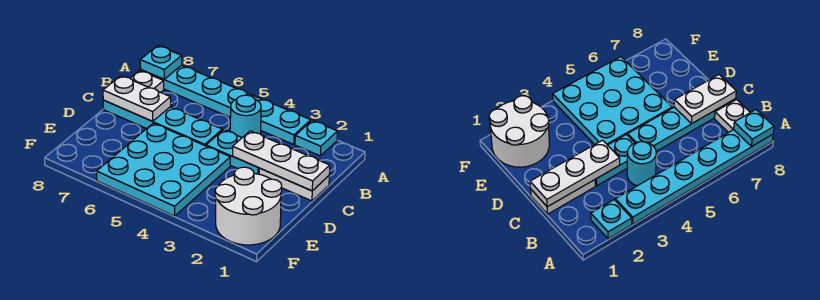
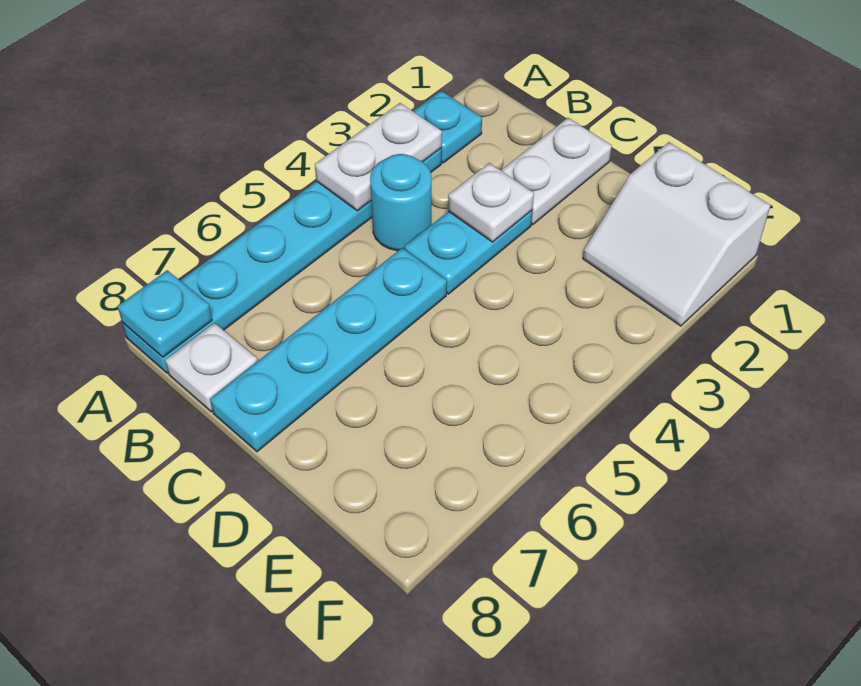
white 1x3 plate [233,131,330,191] -> white 1x1 plate [448,163,534,242]
white 1x2 plate [103,76,171,121] -> white 1x2 plate moved to [315,103,442,211]
cyan 3x3 plate [97,123,230,216] -> none
white 2x2 round brick [215,167,282,245] -> white 2x2 slope [583,142,770,326]

